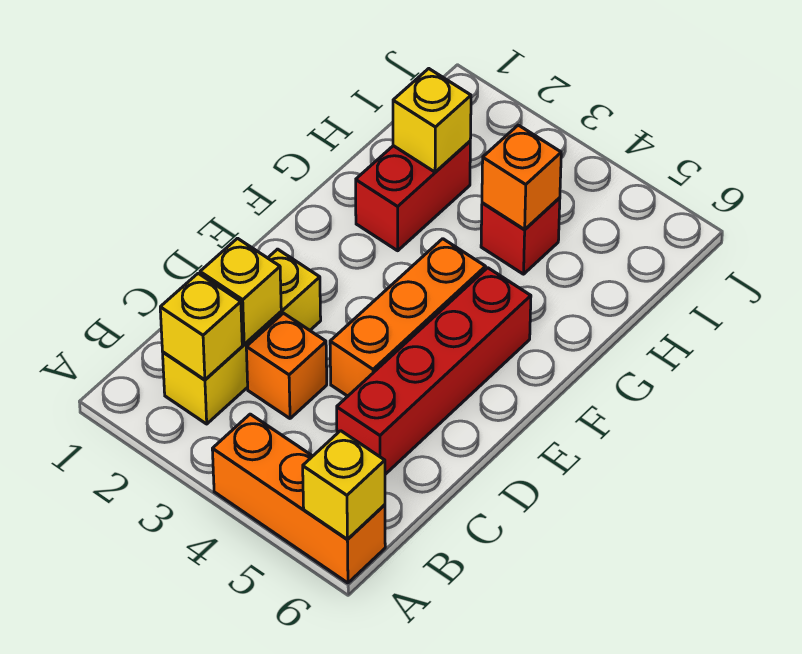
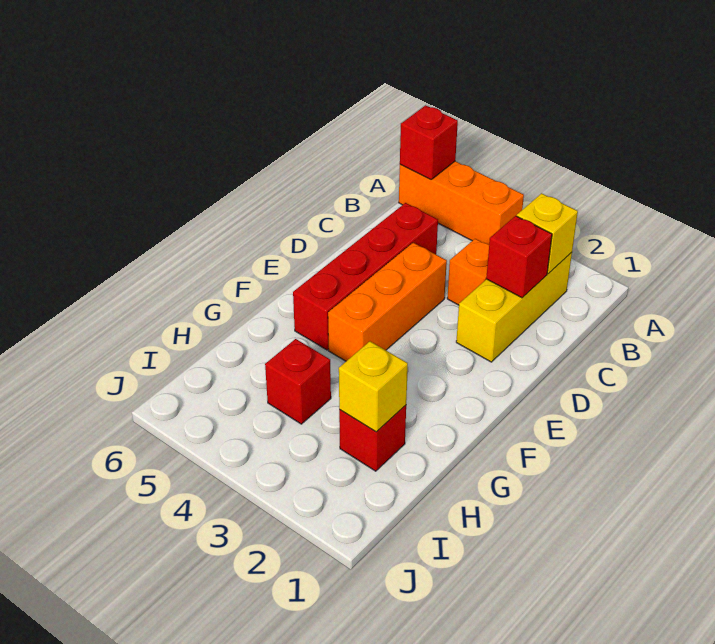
yellow 1x1 brick [303,431,385,540] -> red 1x1 brick [400,105,458,179]
yellow 1x1 brick [200,238,281,344] -> red 1x1 brick [486,216,552,298]
red 1x2 brick [356,141,470,251] -> red 1x1 brick [339,405,406,471]
orange 1x1 brick [482,125,561,229] -> none

